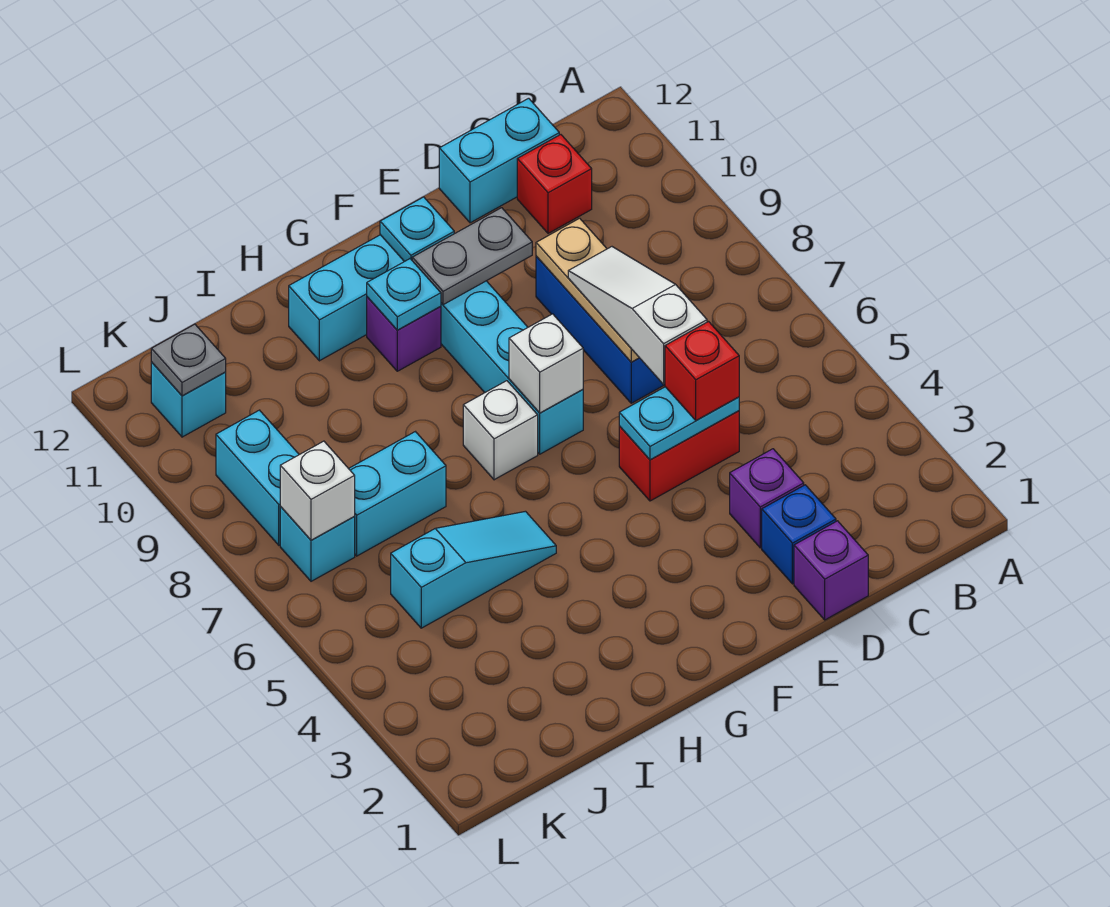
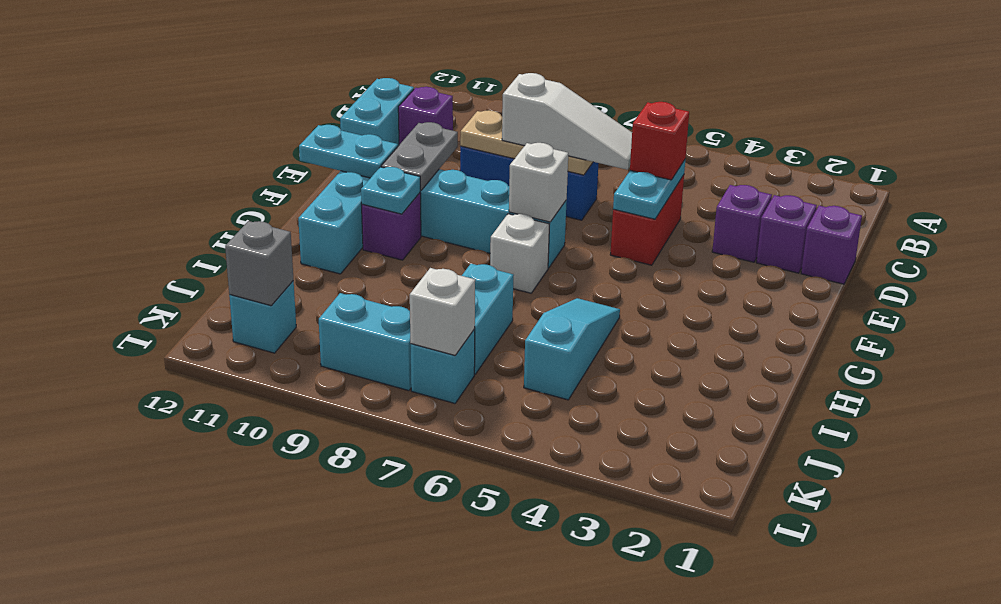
red 1x1 brick [517,135,592,233] -> purple 1x1 brick [398,87,453,145]
blue 1x1 brick [762,485,836,584] -> purple 1x1 brick [756,195,817,273]
white 1x3 slope [568,247,707,384] -> white 1x3 slope turned to [502,73,632,170]
cyan 1x1 plate [380,197,454,262] -> cyan 1x2 plate [299,125,398,178]
grey 1x1 plate [151,324,226,396] -> grey 1x1 brick [225,221,294,306]

